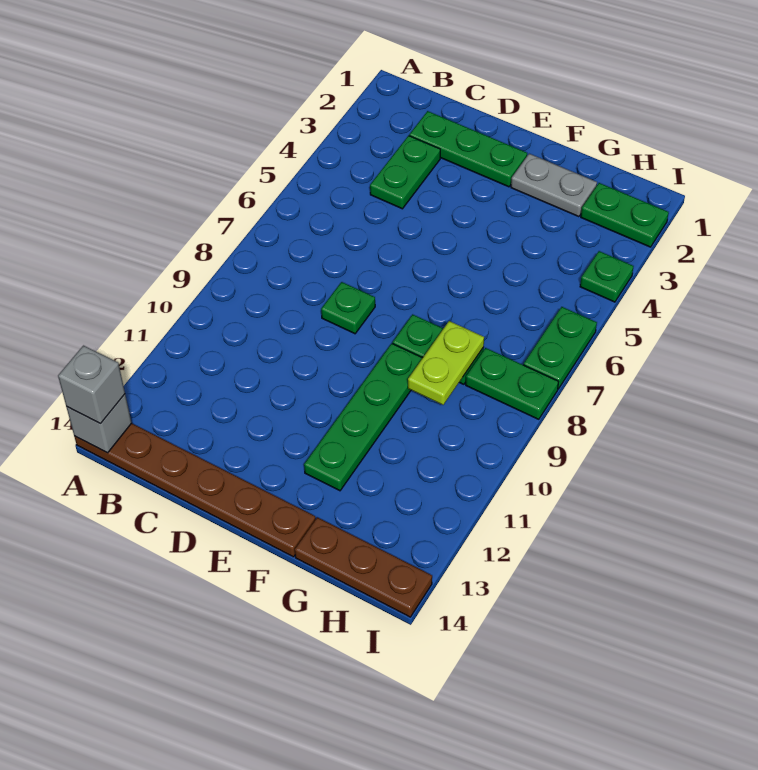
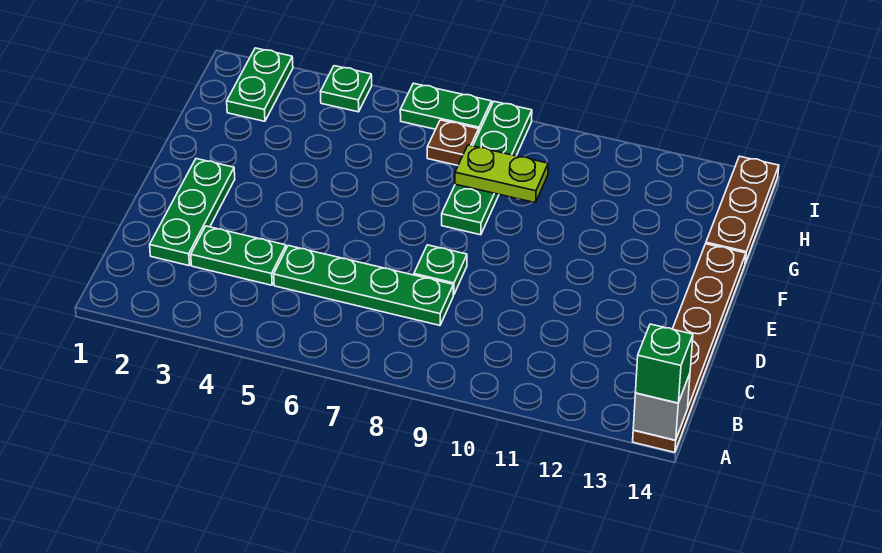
grey 1x1 brick [58,346,125,424] -> green 1x1 brick [635,324,693,403]
grey 1x2 plate [511,154,597,217] -> none
green 1x4 plate [304,343,422,491] -> green 1x4 plate moved to [274,246,453,325]
none -> brown 1x1 plate [427,120,479,165]

